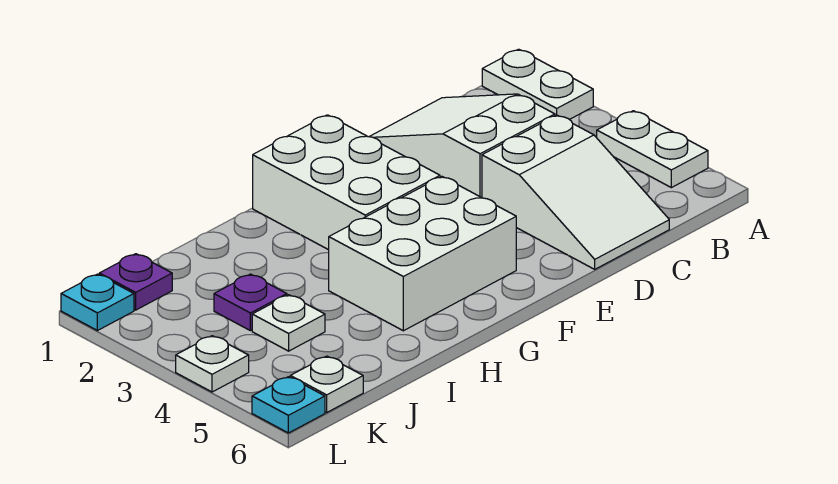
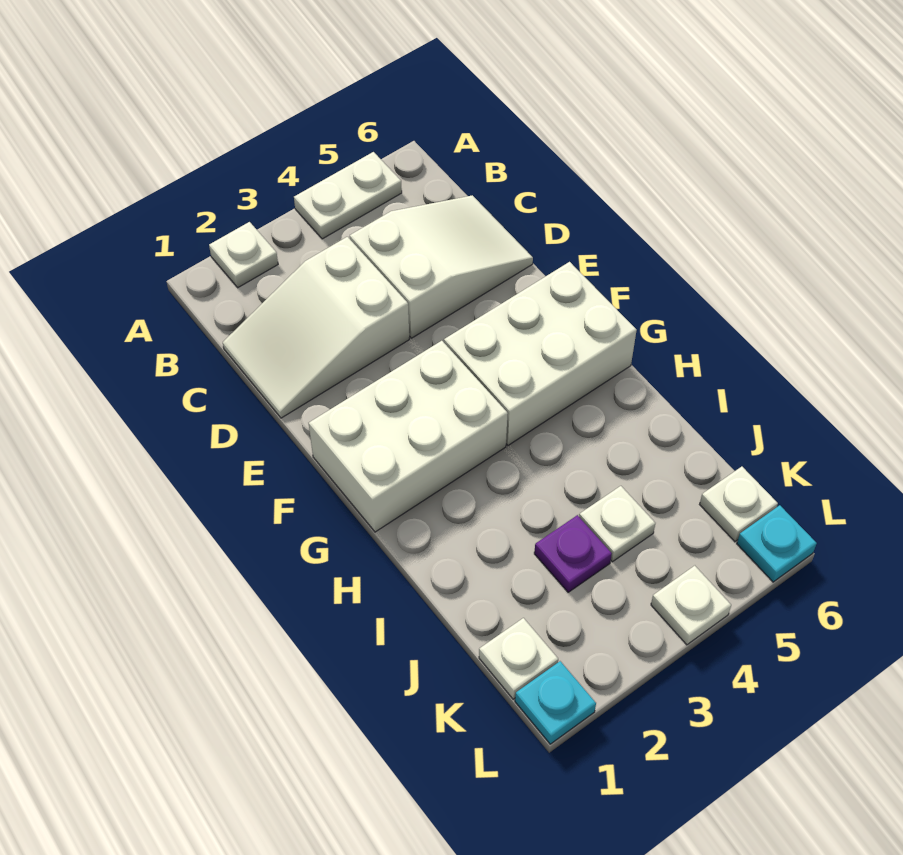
white 1x2 plate [482,49,593,120] -> white 1x1 plate [209,222,278,288]
white 2x3 brick [329,176,516,331] -> white 2x3 brick turned to [444,262,637,445]
purple 1x1 plate [99,254,172,310] -> white 1x1 plate [479,618,558,699]

